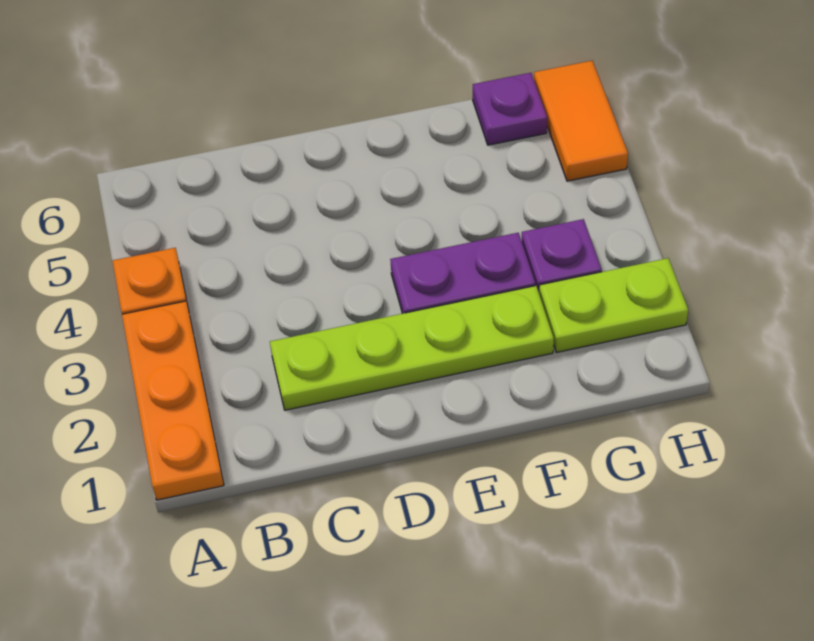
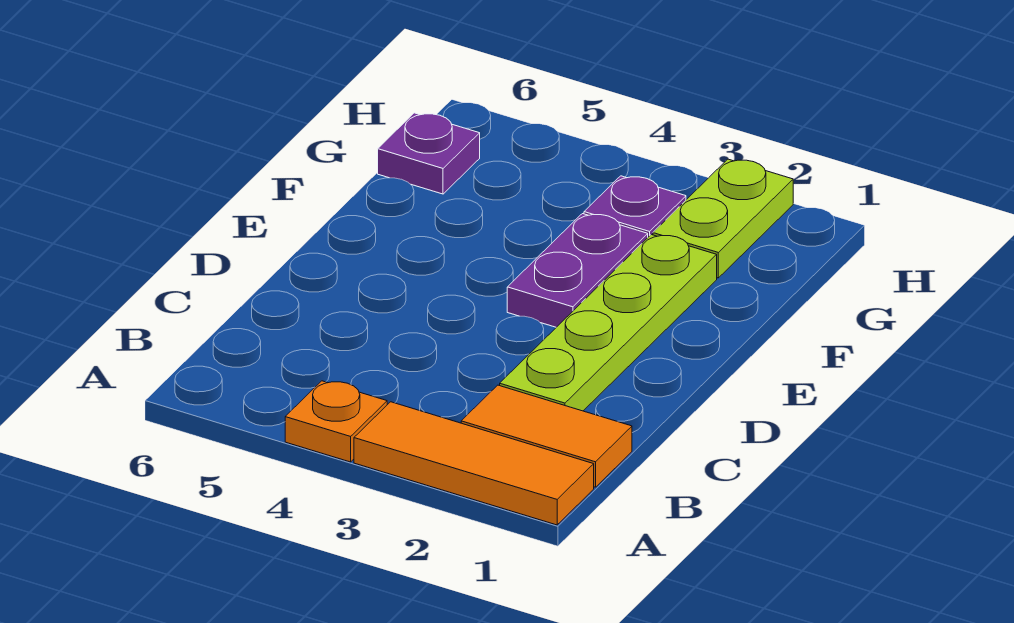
orange 1x3 plate [122,301,224,500] -> orange 1x3 tile [354,402,594,525]
orange 1x2 tile [534,61,628,181] -> orange 1x2 tile moved to [461,385,632,487]

